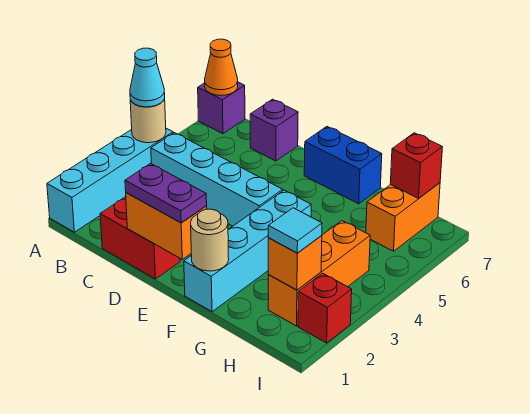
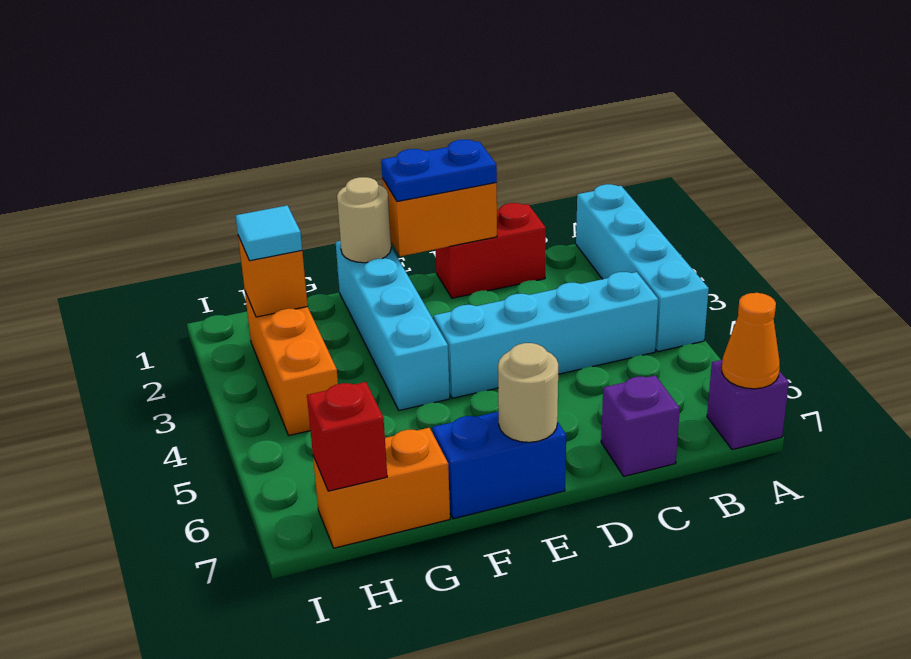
tan 1x1 round brick [130,99,166,143] -> tan 1x1 round brick moved to [498,343,558,442]
cyan 1x1 cone [130,48,165,107] -> none
purple 1x2 plate [125,164,207,223] -> blue 1x2 plate [381,140,497,202]
orange 1x2 brick [366,183,440,251] -> orange 1x2 brick turned to [313,428,450,548]
red 1x1 brick [298,273,352,343] -> none

